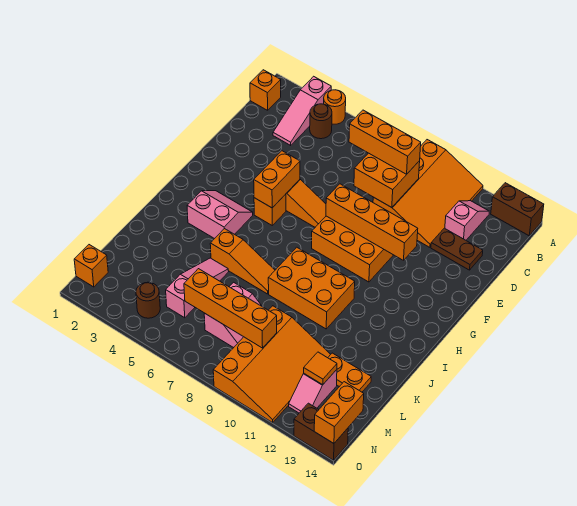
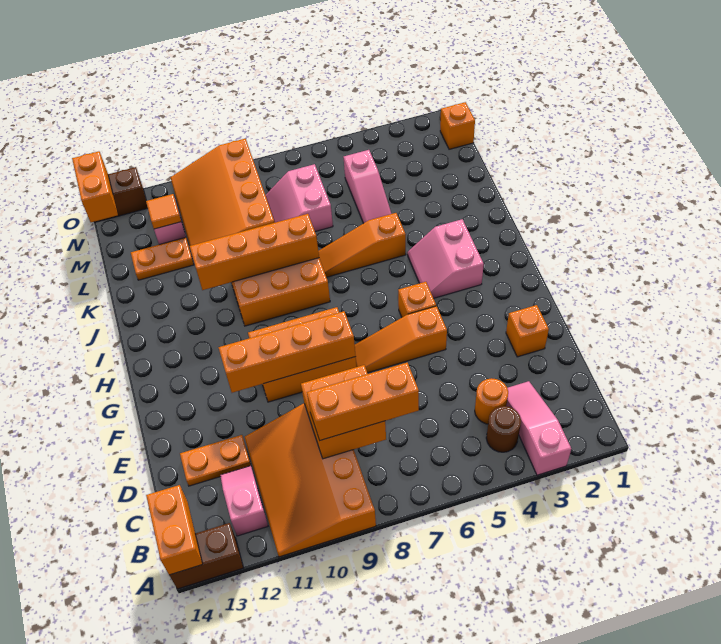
orange 1x1 round brick [324,90,346,124] -> orange 1x1 round brick moved to [475,378,508,424]
orange 1x1 brick [250,70,281,110] -> orange 1x1 brick moved to [506,305,549,357]
pink 1x2 slope [445,201,489,240] -> pink 1x2 slope turned to [220,466,268,536]
brown 1x2 plate [431,228,483,270] -> orange 1x2 plate [180,435,251,486]
orange 1x2 brick [254,151,300,208] -> orange 1x2 brick moved to [146,485,202,575]
pink 2x2 slope [187,191,253,239] -> pink 2x2 slope turned to [407,219,484,298]
orange 1x4 brick [184,269,277,348] -> orange 1x4 brick moved to [190,214,319,290]
brown 1x1 round brick [136,282,160,318] -> none

